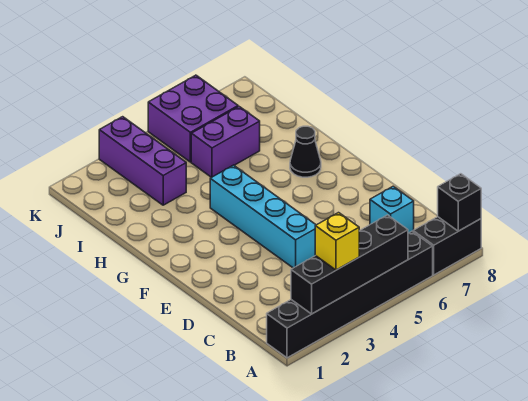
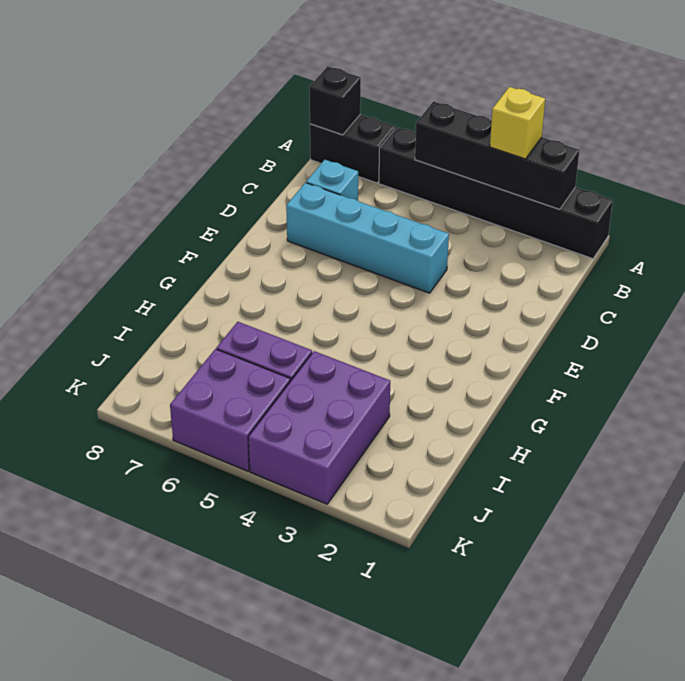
cyan 1x4 brick [210,165,316,268] -> cyan 1x4 brick turned to [286,183,449,293]
black 1x1 cone [290,126,321,177] -> none
purple 1x3 brick [99,117,186,205] -> purple 2x3 brick [248,351,390,504]

